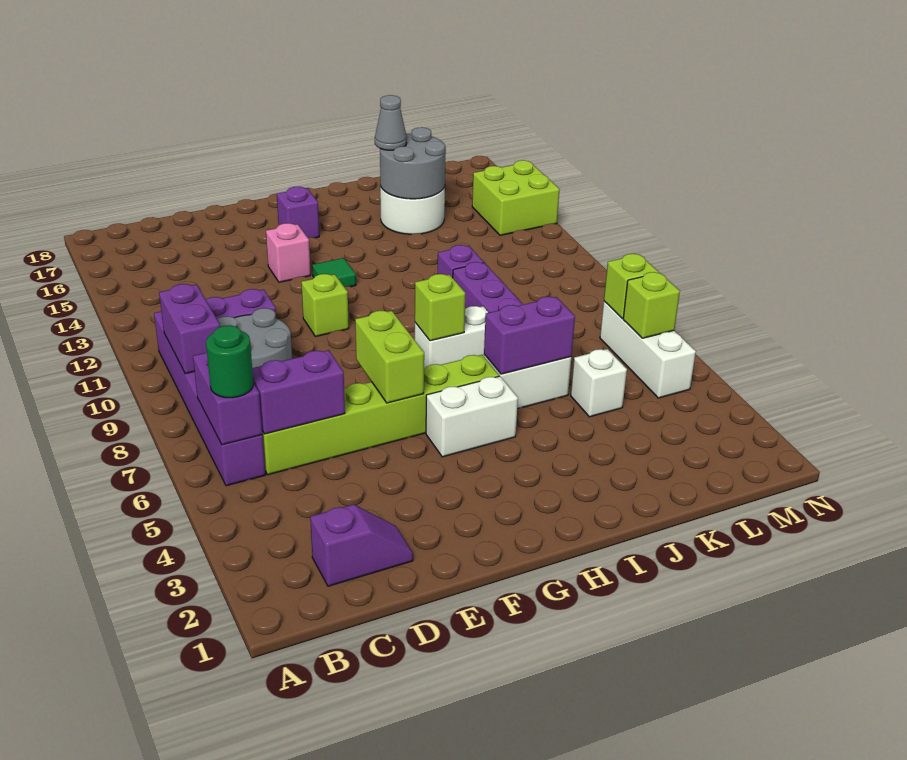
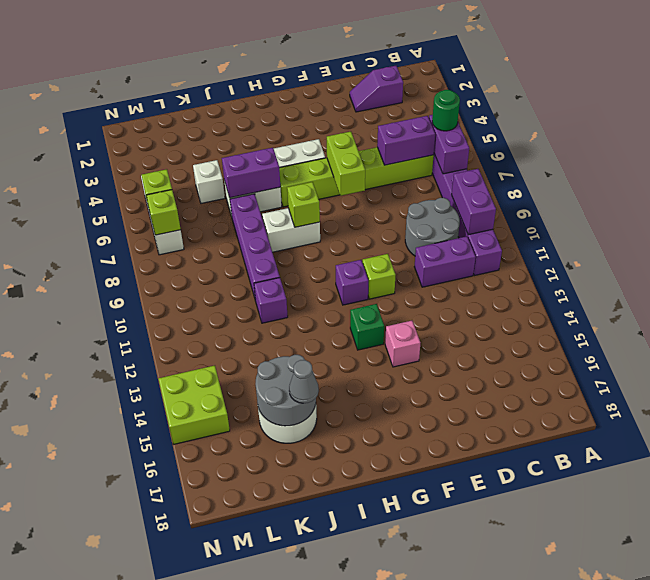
green 1x1 tile [312,258,356,287] -> green 1x1 brick [350,304,384,350]
purple 1x1 brick [277,187,319,238] -> purple 1x1 brick moved to [336,260,368,305]

